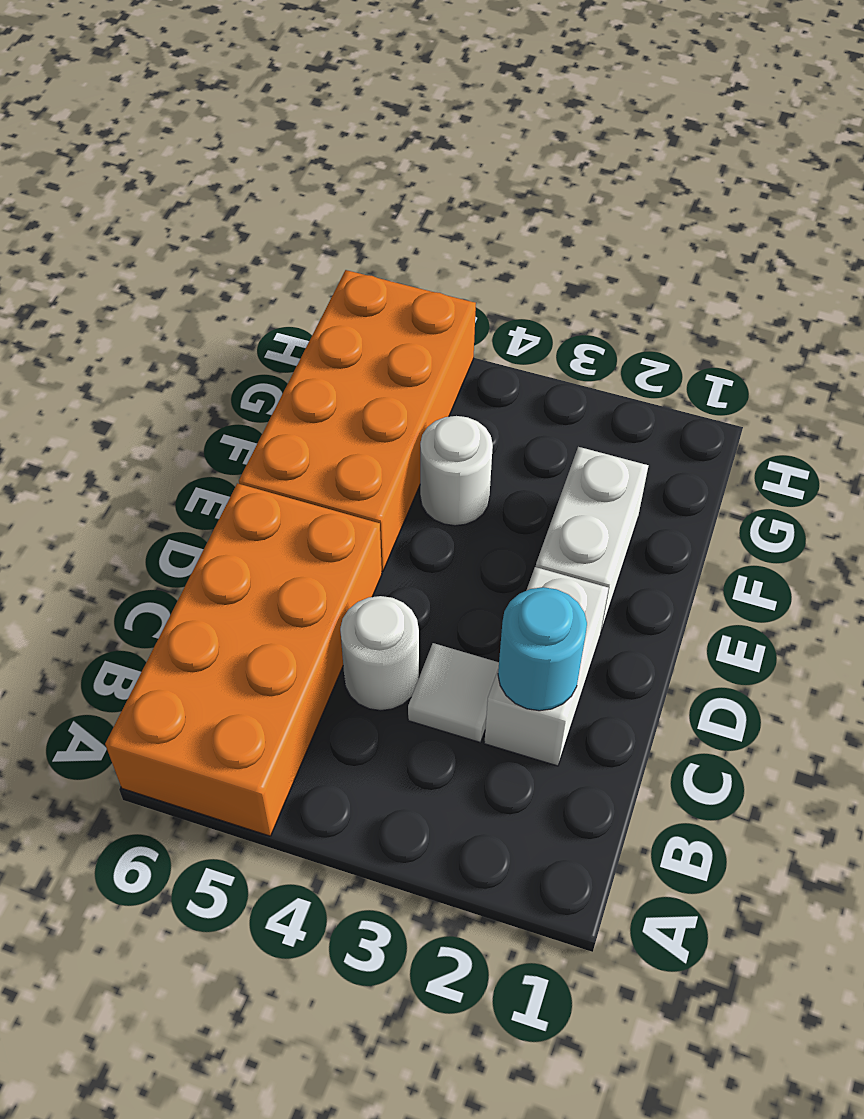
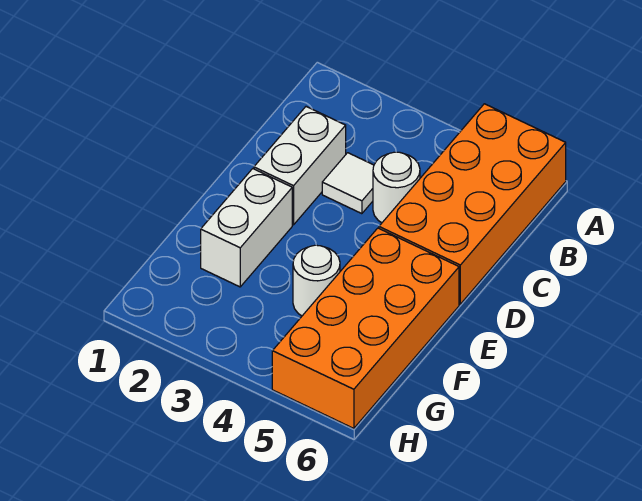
cyan 1x1 round brick [498,587,587,711] -> none

